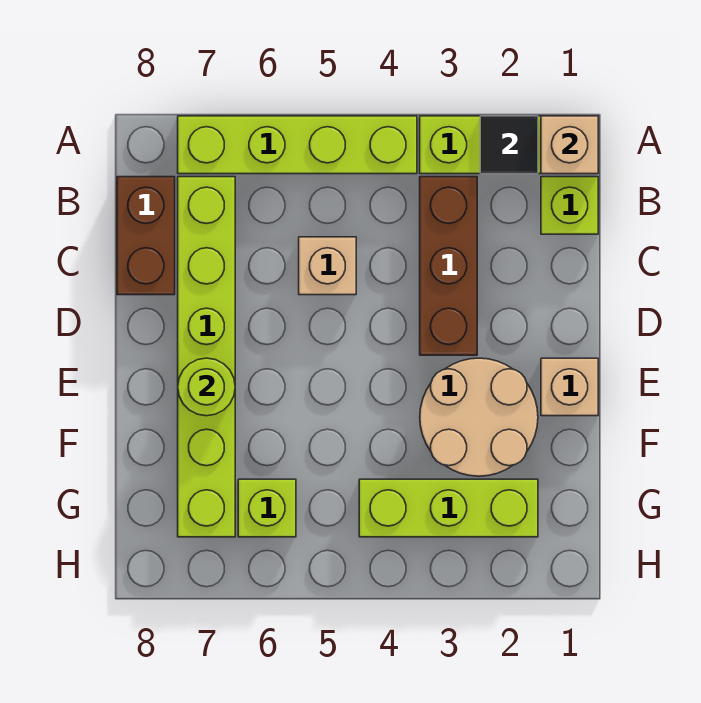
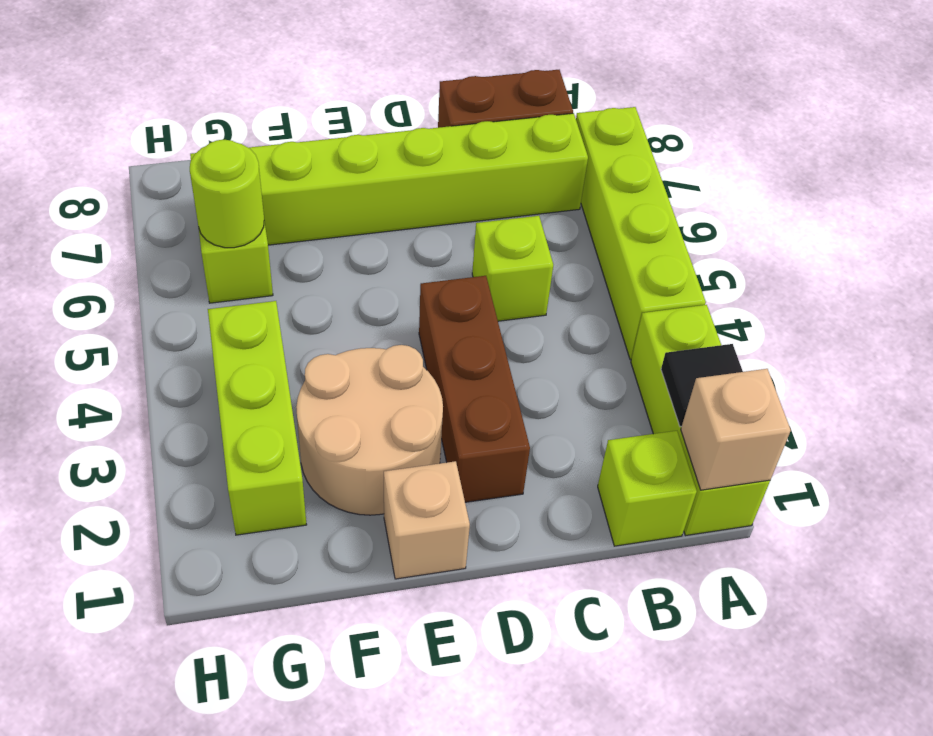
brown 1x3 brick [420,177,477,355] -> brown 1x3 brick turned to [419,276,530,502]
tan 1x1 brick [299,237,356,295] -> lime 1x1 brick [472,216,553,321]
lime 1x1 round brick [178,358,235,416] -> lime 1x1 round brick moved to [190,140,264,248]

